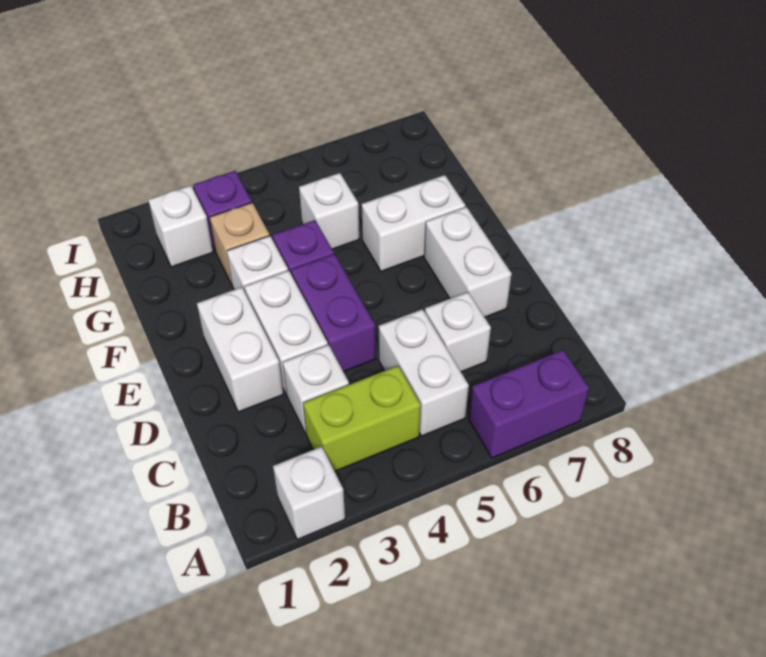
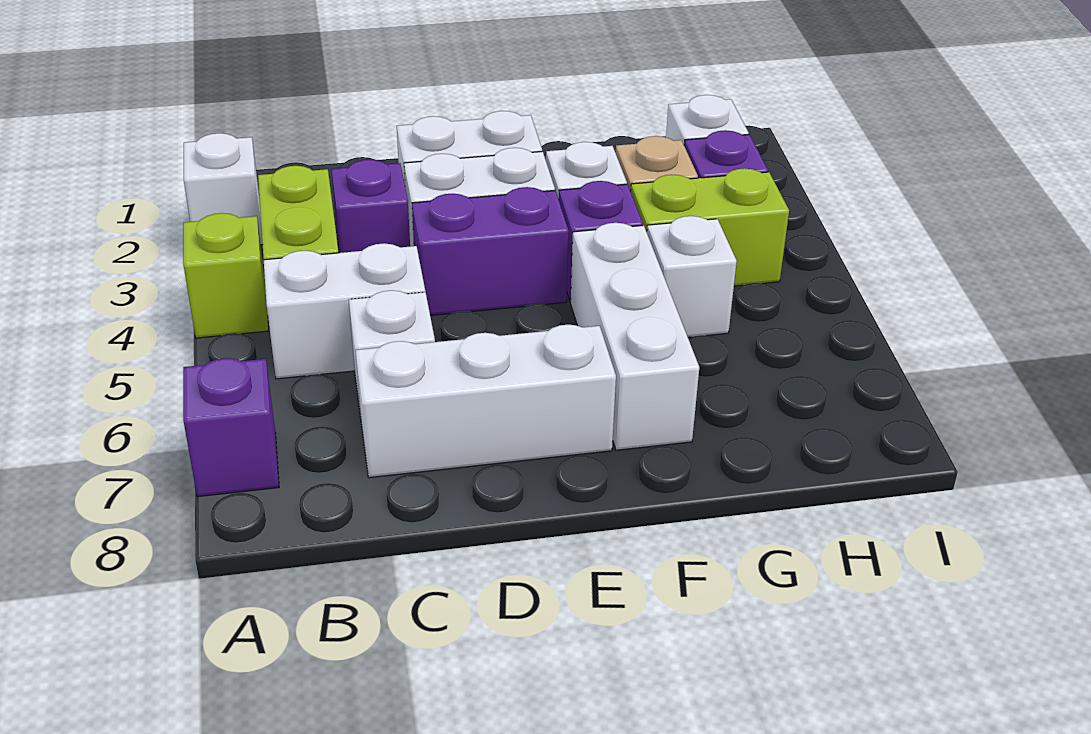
none -> lime 1x1 brick [183,213,269,338]
purple 1x2 brick [469,350,589,458] -> purple 1x1 brick [183,358,279,497]
white 1x1 brick [283,345,349,433] -> purple 1x1 brick [331,160,410,253]
white 1x2 brick [424,207,512,317] -> white 1x3 brick [355,325,616,478]
white 1x2 brick [362,175,466,271] -> white 1x3 brick [571,223,699,450]
none -> lime 1x2 brick [631,168,789,286]

